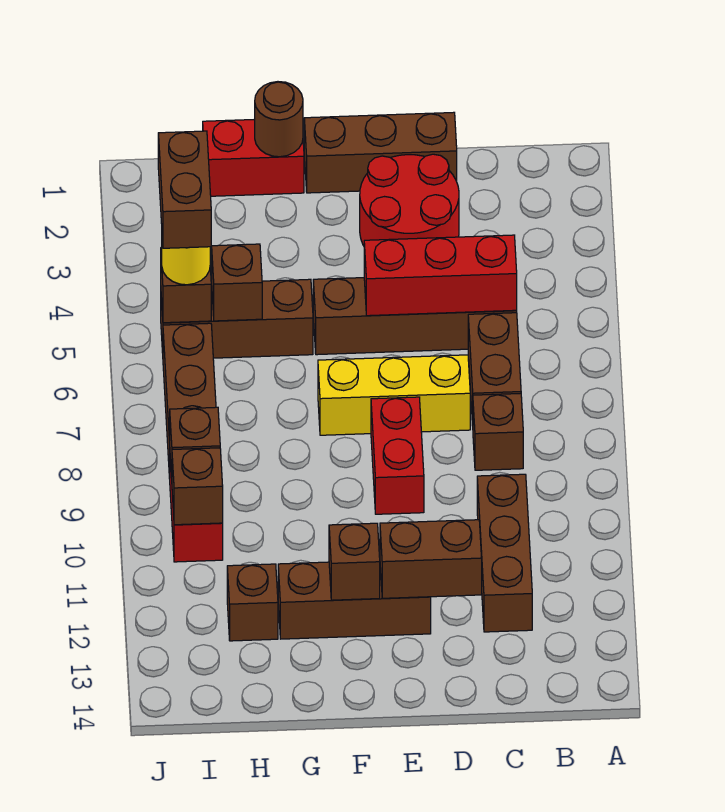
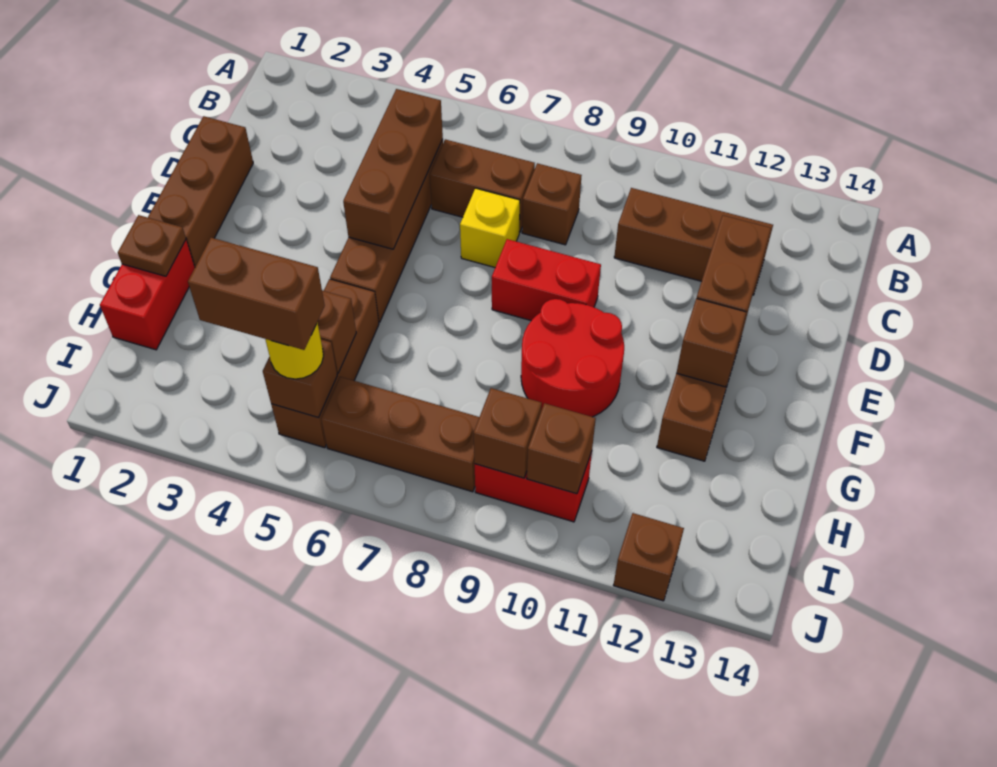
red 1x3 brick [364,235,517,316] -> brown 1x3 brick [343,89,443,249]
red 2x2 round brick [360,154,459,246] -> red 2x2 round brick moved to [521,299,624,417]
yellow 1x3 brick [318,355,470,435] -> yellow 1x1 brick [460,188,520,267]
brown 1x1 round brick [255,82,303,157] -> brown 1x1 plate [118,215,186,276]
brown 1x1 brick [227,564,278,641] -> brown 1x1 brick moved to [613,513,684,601]

